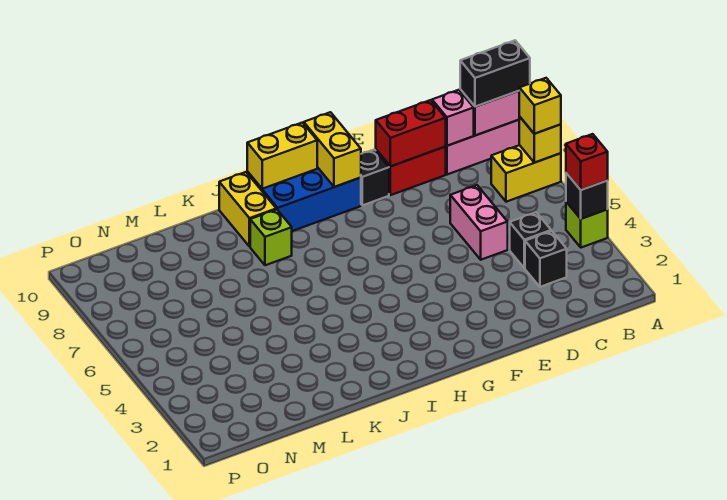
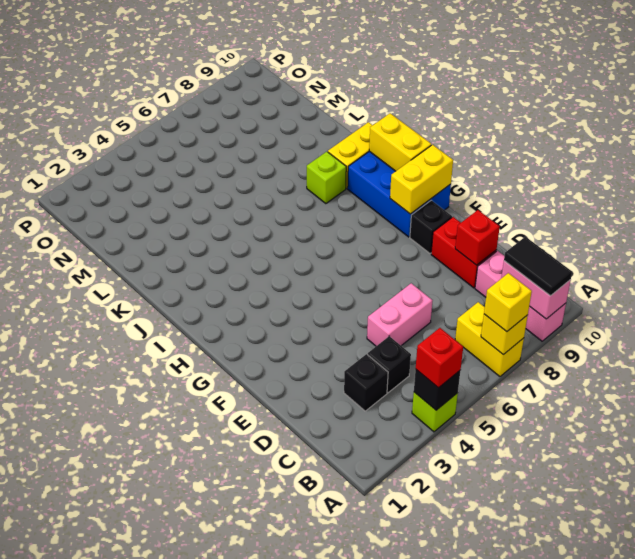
black 1x2 brick [460,40,530,107] -> black 1x2 tile [504,237,572,296]
pink 1x1 brick [432,90,474,146] -> none
red 1x2 brick [376,100,446,166] -> red 1x1 brick [455,210,500,265]

